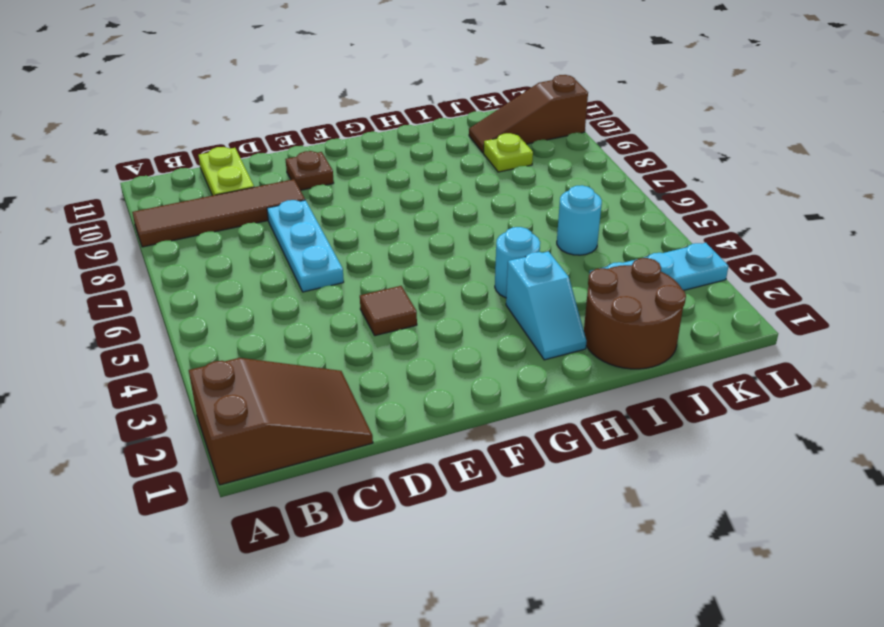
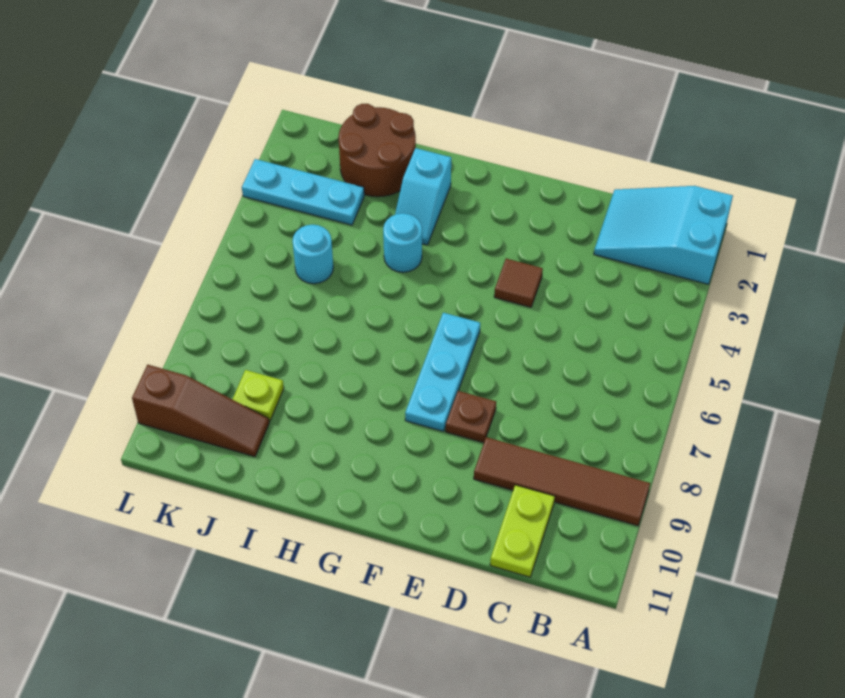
brown 2x3 slope [189,358,373,485] -> cyan 2x3 slope [594,186,733,284]
cyan 1x3 plate [267,200,344,292] -> cyan 1x3 plate moved to [405,313,480,431]
brown 1x1 plate [286,151,334,190] -> brown 1x1 plate moved to [446,391,496,443]
cyan 1x2 slope [506,252,587,360] -> cyan 1x2 slope turned to [395,148,451,245]

